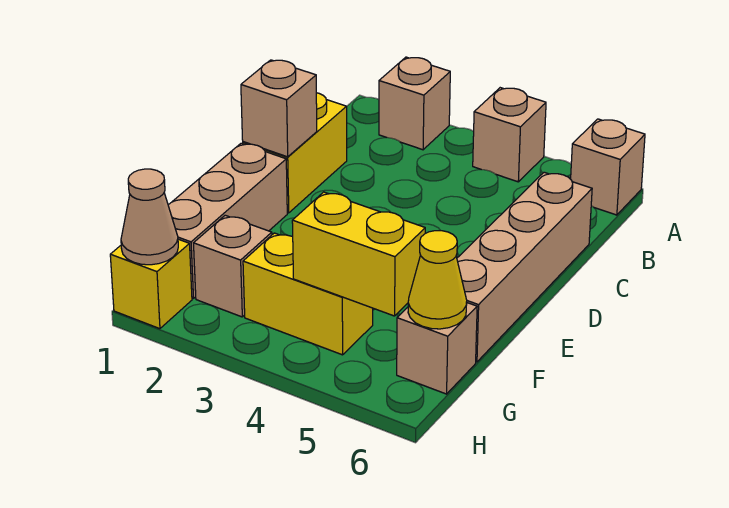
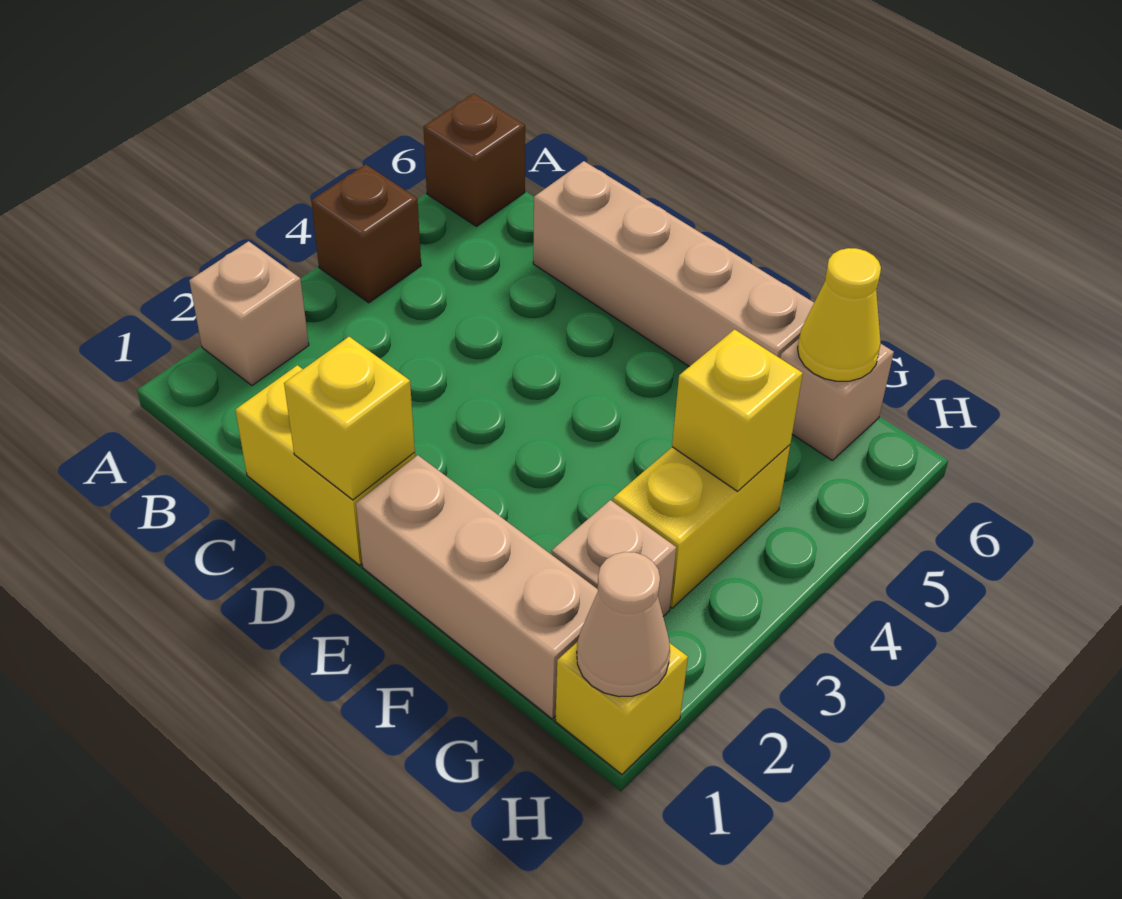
tan 1x1 brick [473,88,546,182] -> brown 1x1 brick [311,164,421,303]
tan 1x1 brick [571,119,645,215] -> brown 1x1 brick [424,93,525,226]
tan 1x1 brick [241,60,317,157] -> yellow 1x1 brick [284,337,415,500]
yellow 1x2 brick [292,192,425,316] -> yellow 1x1 brick [672,329,803,491]

